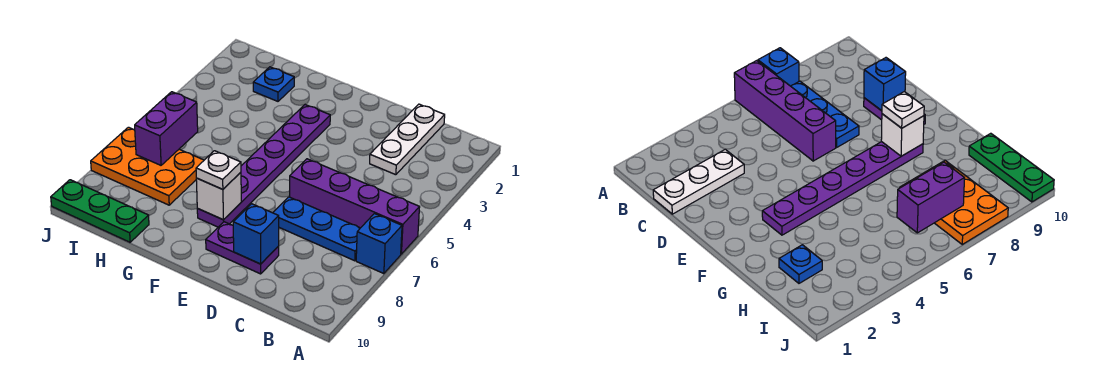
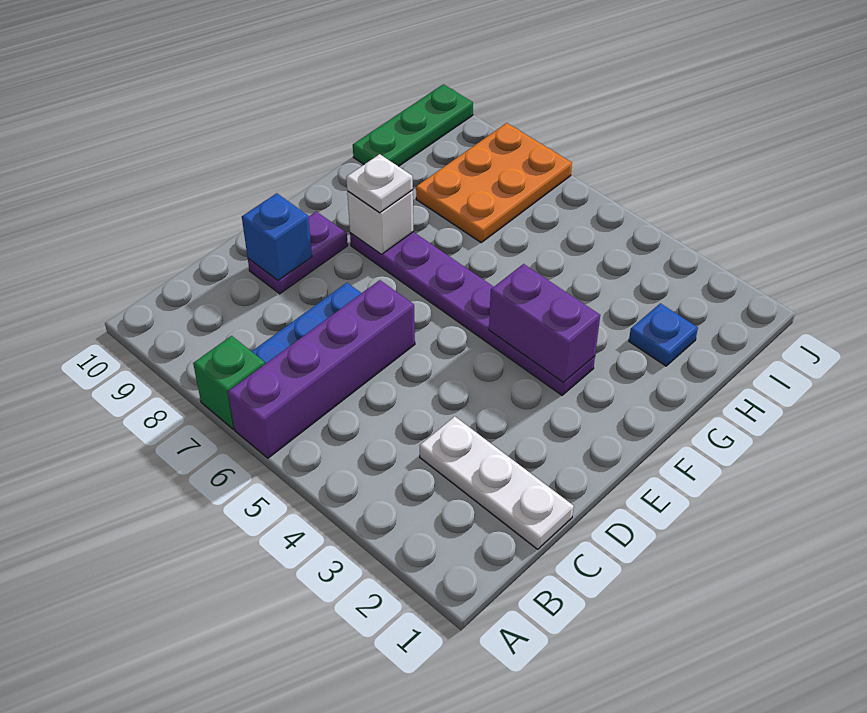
blue 1x1 brick [356,214,402,274] -> green 1x1 brick [193,336,265,429]
purple 1x2 brick [135,92,198,165] -> purple 1x2 brick moved to [489,264,600,383]

